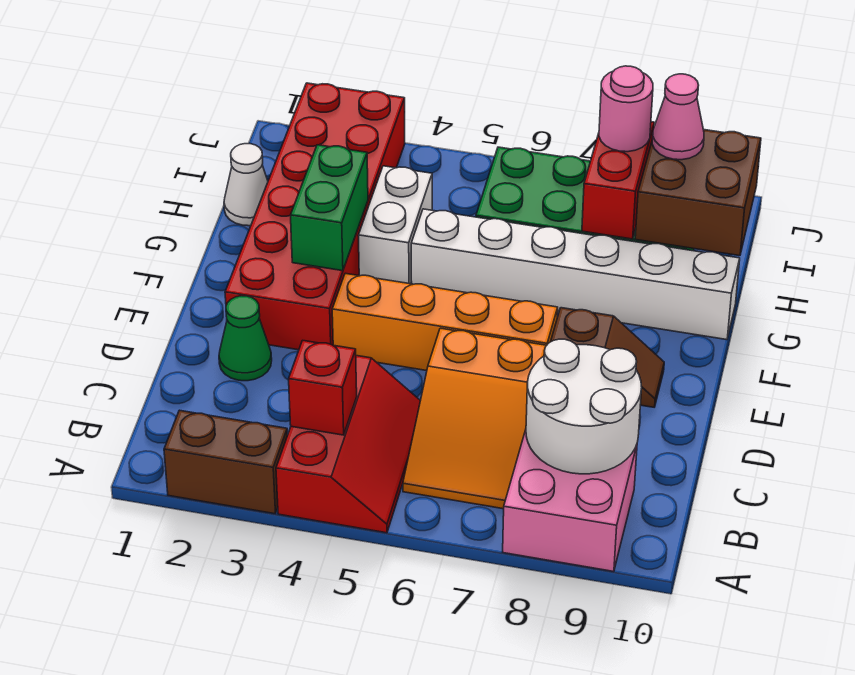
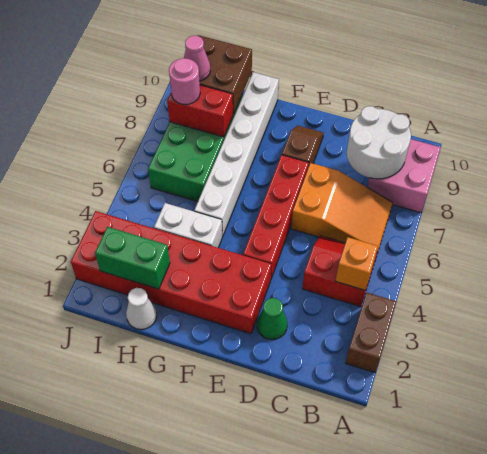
red 2x3 slope [276,356,420,533] -> red 2x2 slope [302,236,378,307]
red 1x1 brick [289,340,357,435] -> orange 1x1 brick [336,237,378,290]
orange 1x4 brick [332,273,558,371] -> red 1x4 brick [243,155,309,278]
green 1x2 brick [290,145,368,271] -> green 1x2 brick moved to [95,227,170,289]

